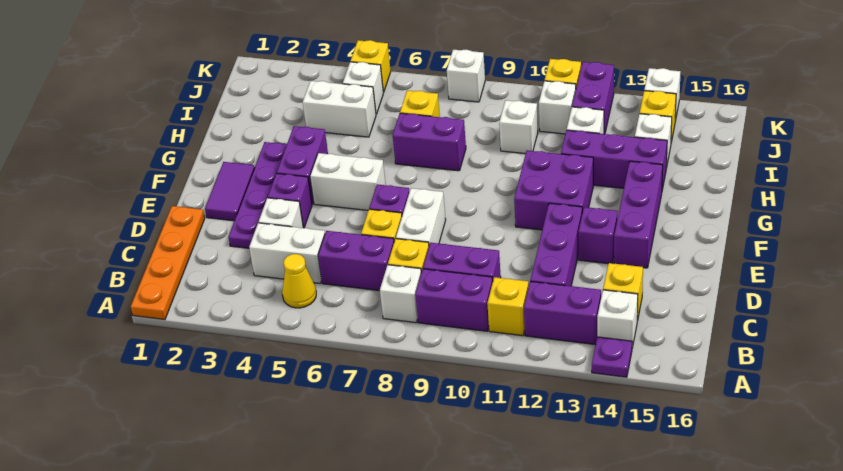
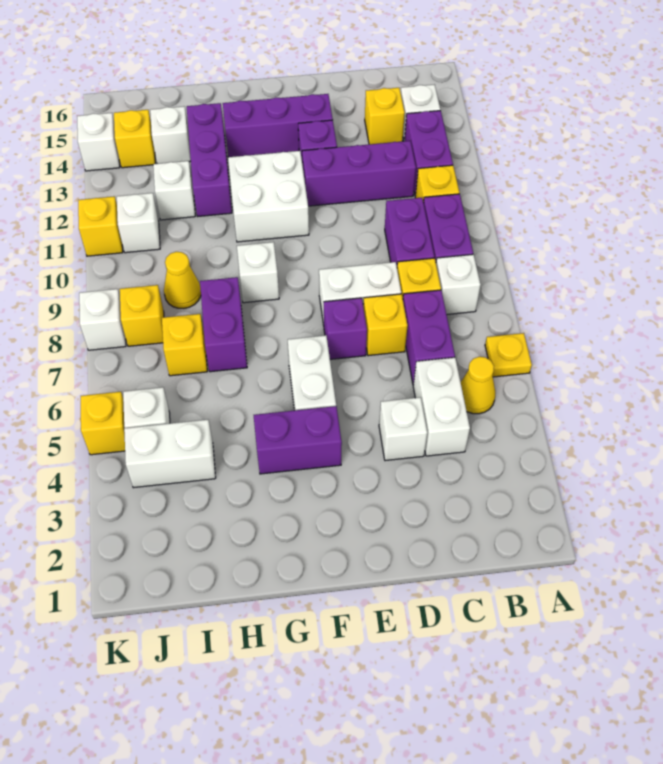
orange 1x4 plate [131,206,205,320] -> none
none -> yellow 1x1 plate [485,333,532,377]
purple 1x1 plate [592,337,632,377] -> none
purple 1x4 plate [229,142,287,248] -> none
purple 1x2 tile [205,162,255,221] -> none
purple 1x1 brick [268,173,312,228] -> none
purple 2x2 brick [514,151,593,230] -> white 2x2 brick [228,151,309,242]
white 1x2 brick [303,81,376,137] -> white 1x2 brick turned to [124,420,216,488]
none -> yellow 1x1 cone [164,252,201,308]
white 1x1 brick [499,100,538,154] -> white 1x1 brick moved to [237,242,279,303]
none -> yellow 1x1 brick [120,285,164,346]
purple 1x2 brick [572,62,614,134] -> none

